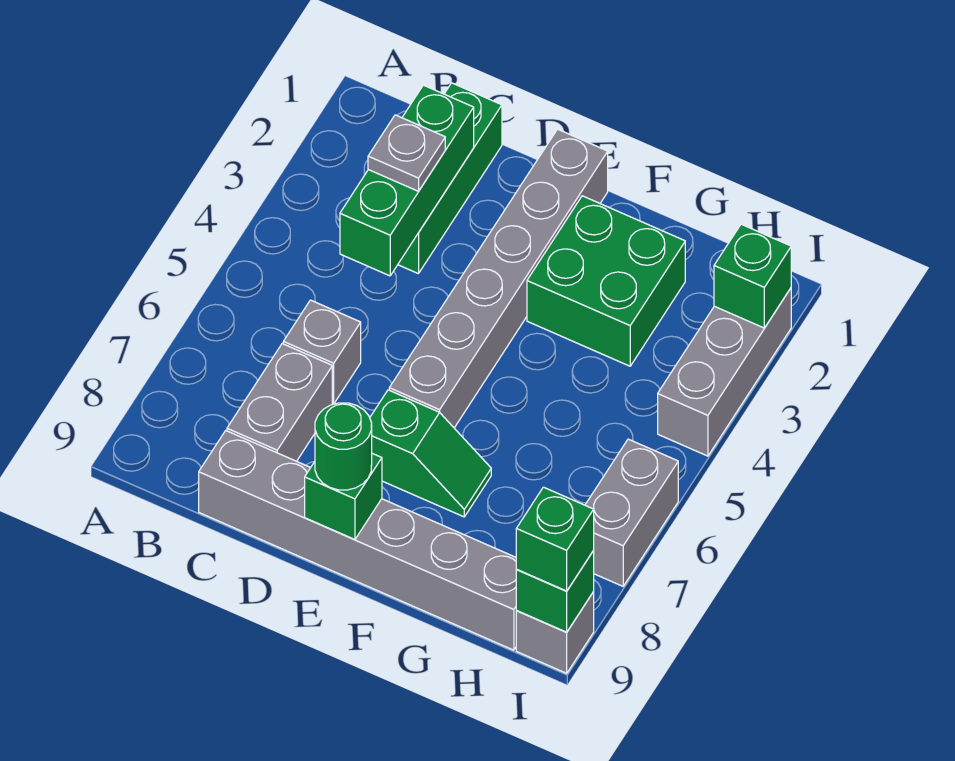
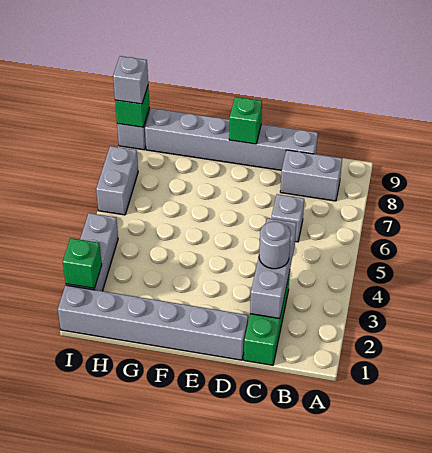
green 1x3 brick [340,85,474,276] -> grey 1x3 brick [250,218,296,319]
grey 1x1 plate [368,115,445,191] -> grey 1x1 round brick [259,221,291,269]
grey 1x2 brick [227,344,332,461] -> grey 1x2 brick turned to [280,150,342,201]
grey 1x6 brick [389,129,608,428] -> grey 1x6 brick turned to [58,285,248,360]
green 1x2 slope [370,390,491,517] -> none
green 1x1 round brick [315,403,372,490] -> none
green 2x2 brick [527,196,685,366] -> none
green 1x1 brick [516,487,594,591] -> grey 1x1 brick [113,56,148,104]

